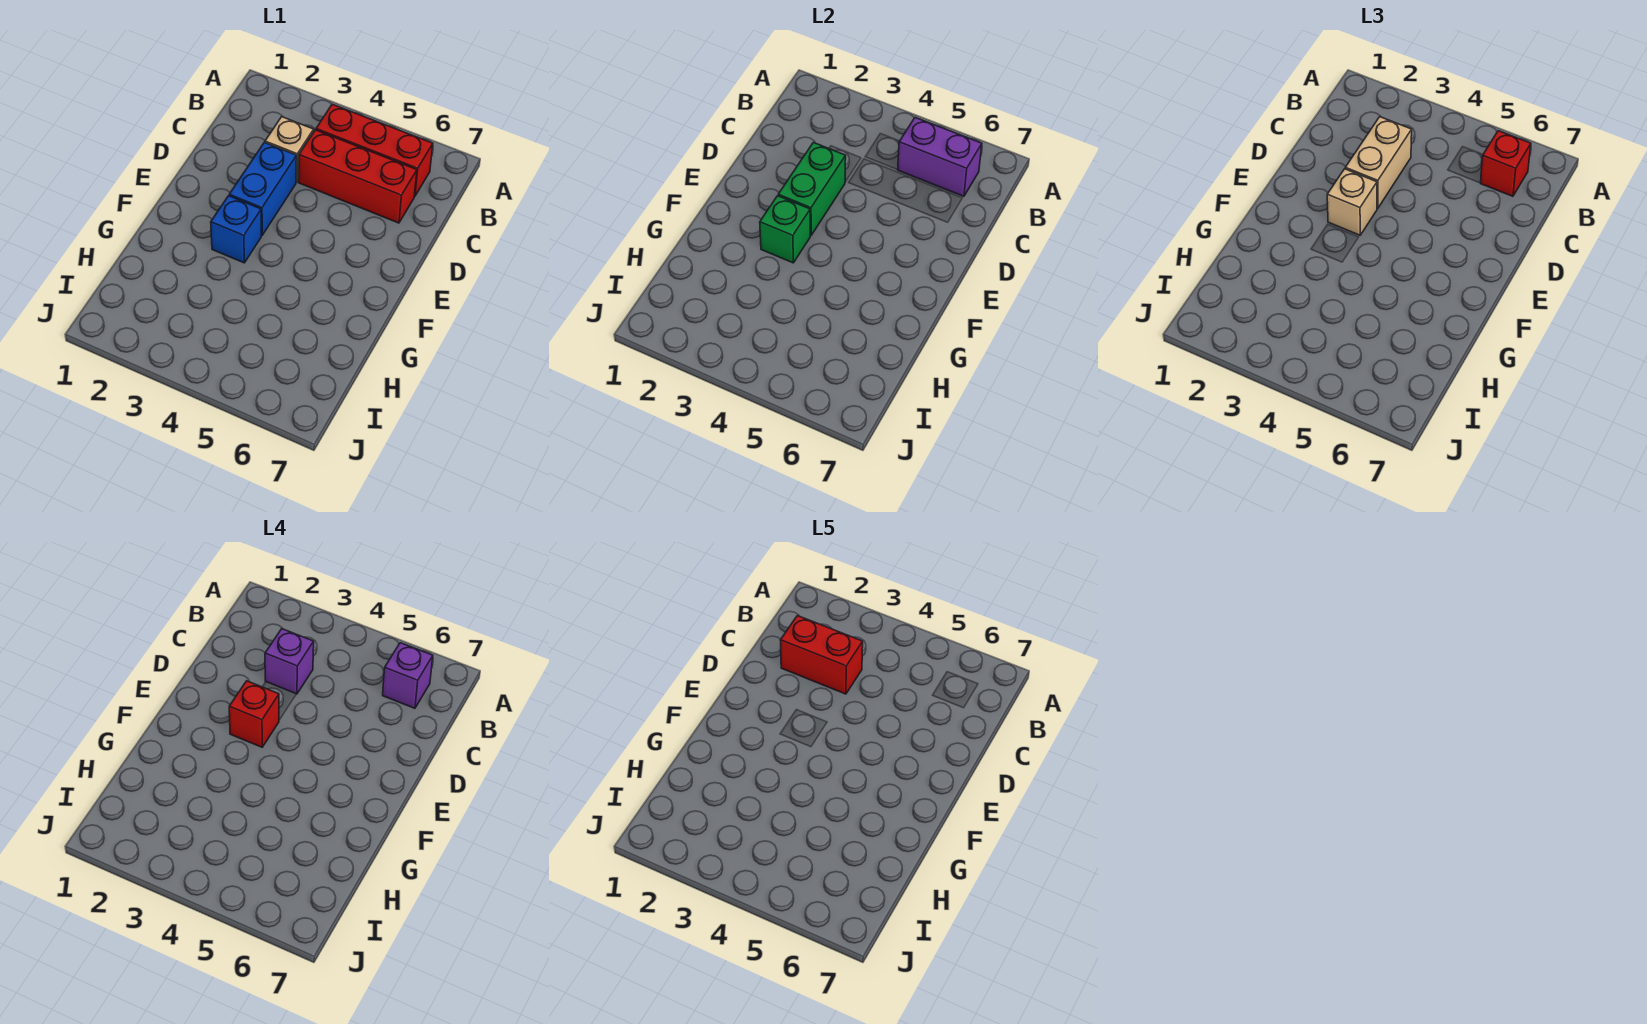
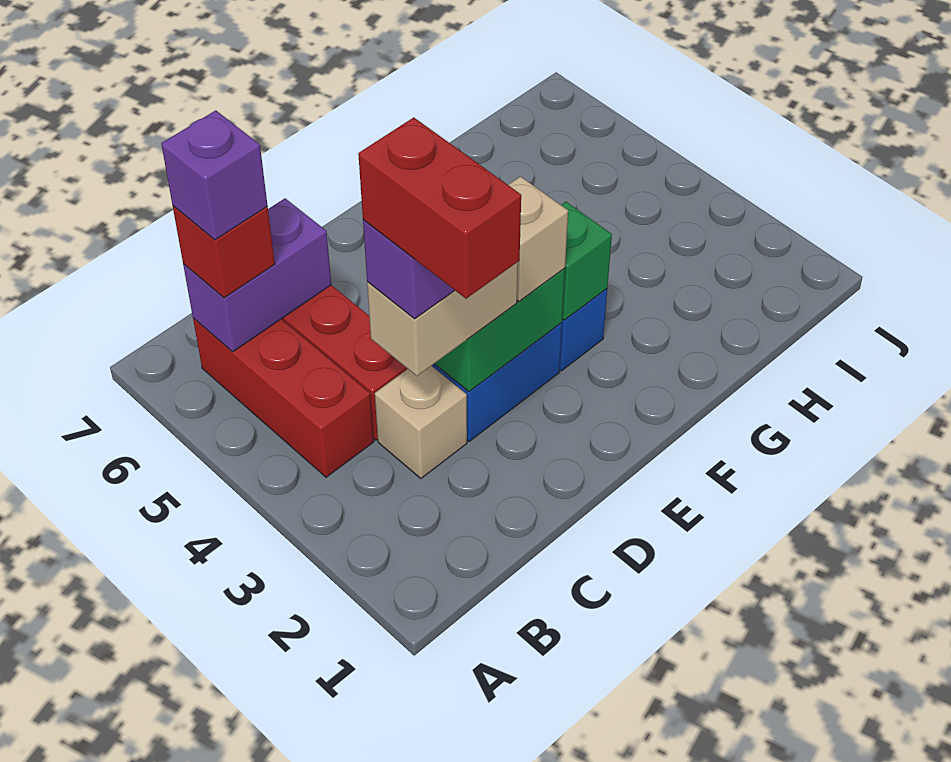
purple 1x2 brick [897,118,982,196] -> purple 1x2 brick turned to [183,198,331,352]
red 1x1 brick [229,681,279,747] -> none

